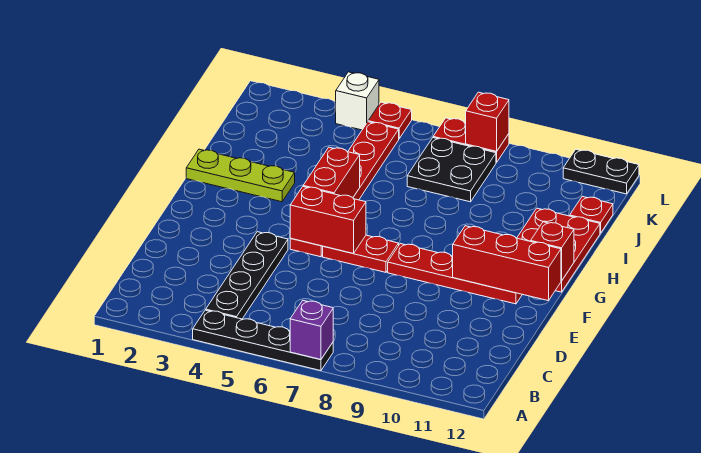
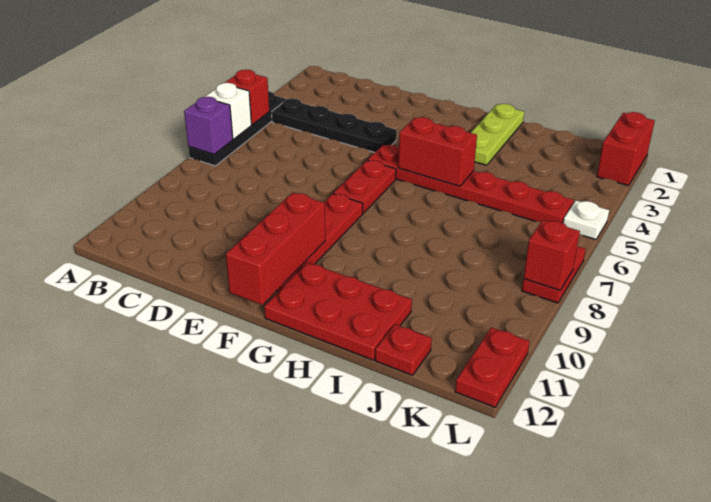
red 1x2 brick [290,187,366,253] -> red 1x2 brick moved to [597,112,655,186]
red 1x1 brick [531,222,574,281] -> red 1x1 brick moved to [225,70,269,125]
black 2x2 plate [407,138,496,202] -> none
white 1x1 brick [336,72,379,130] -> white 1x1 brick moved to [205,83,252,139]
red 1x1 plate [368,102,412,139] -> white 1x1 plate [563,201,609,239]
black 1x2 plate [563,149,639,194] -> red 1x2 plate [455,327,530,407]

